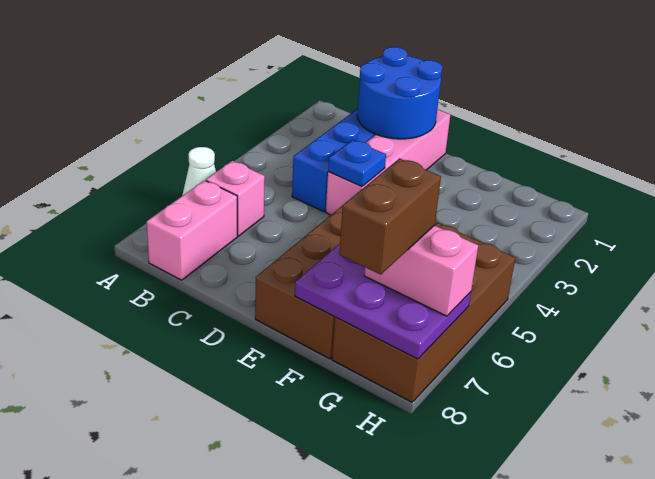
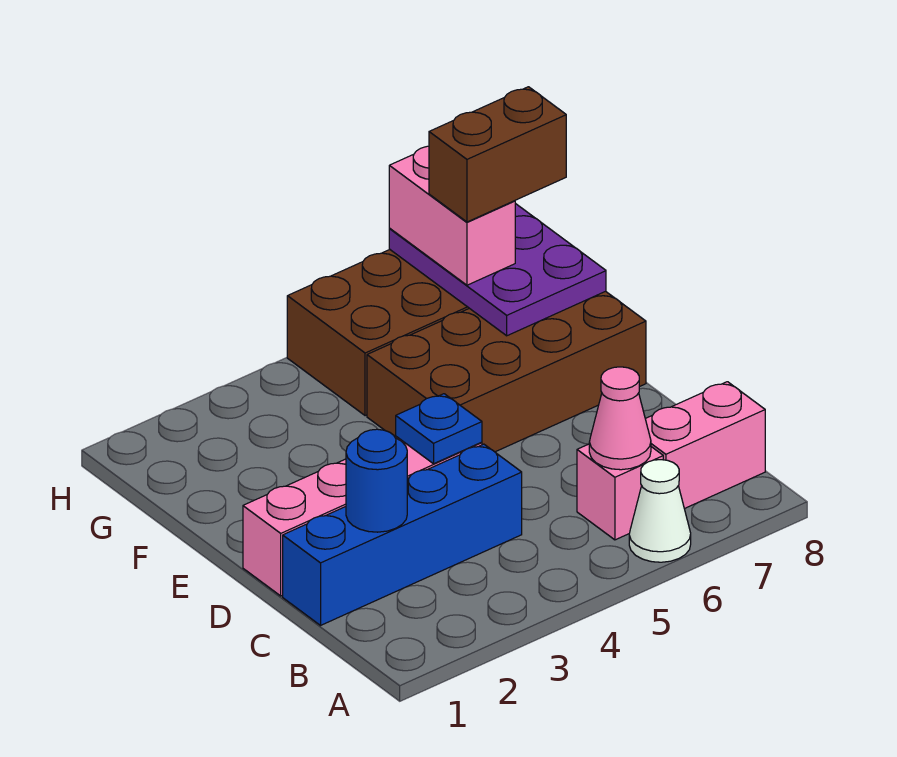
none -> pink 1x1 cone [589,367,651,470]
blue 2x2 round brick [357,47,442,139] -> blue 1x1 round brick [346,429,407,532]

